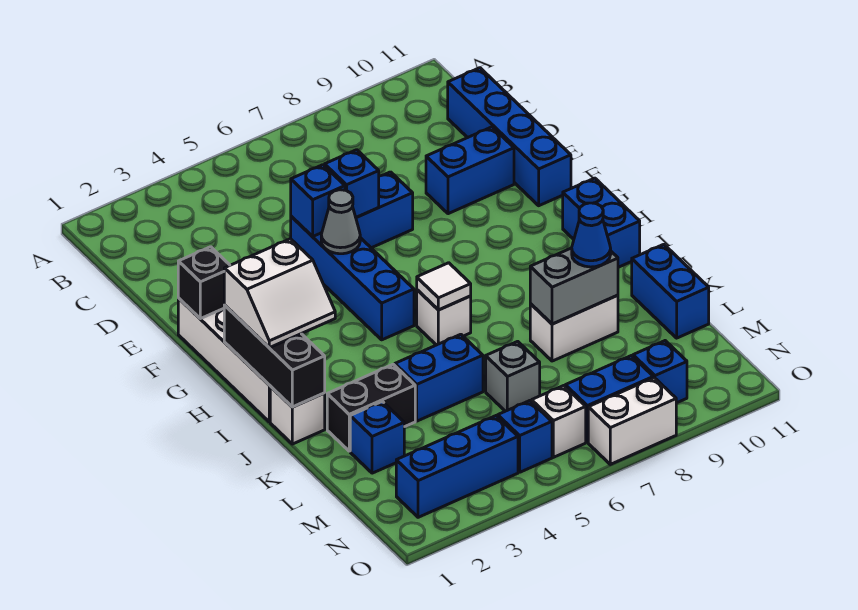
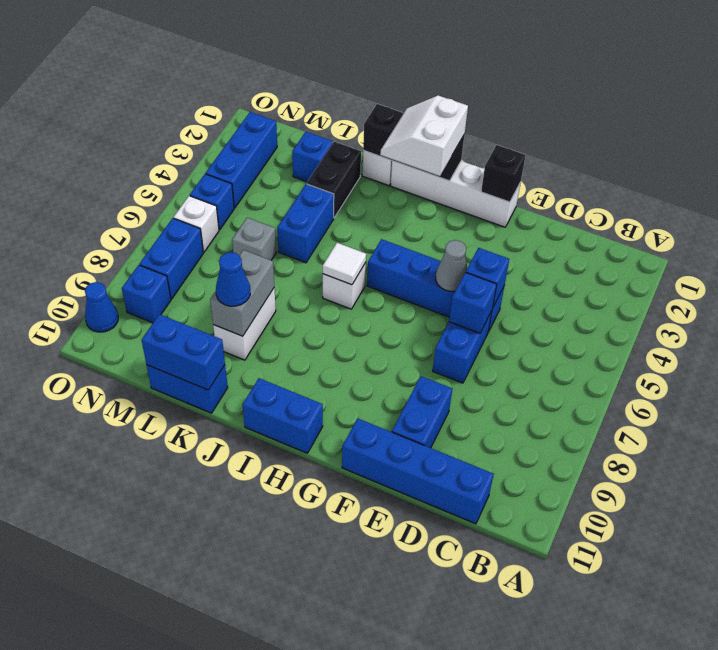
none -> blue 1x2 brick [142,314,225,390]
white 1x2 brick [588,378,676,464] -> none
none -> blue 1x1 cone [85,282,118,332]

